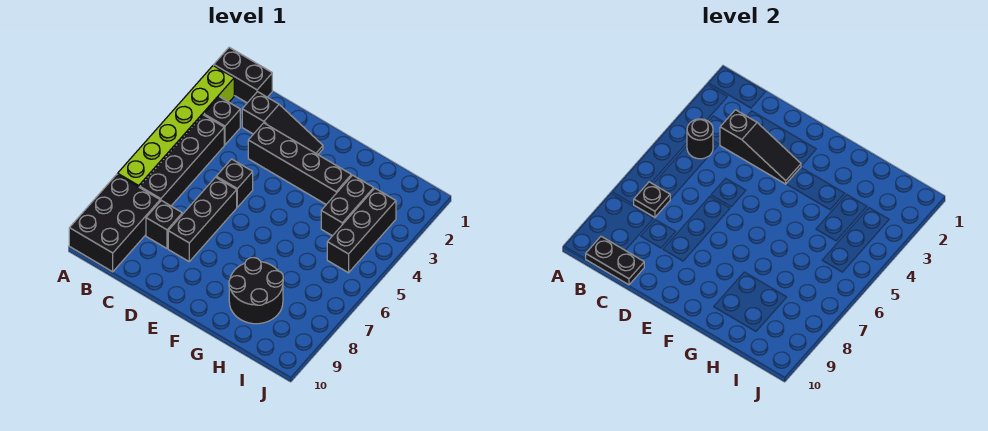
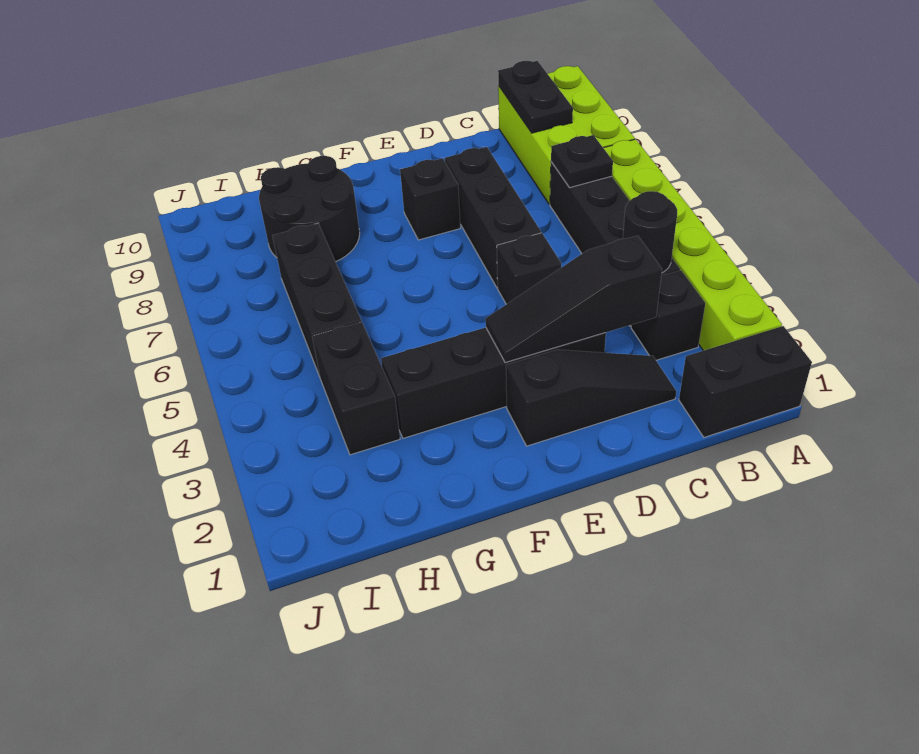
black 2x3 brick [69,174,160,272] -> lime 2x3 brick [498,66,635,204]
black 1x2 plate [586,236,644,285] -> black 1x2 plate turned to [498,61,573,133]
black 1x3 slope [242,92,323,154] -> black 1x3 slope turned to [506,350,676,446]
black 1x1 brick [146,200,182,248] -> black 1x1 brick moved to [400,158,460,240]
black 1x3 brick [327,188,396,273] -> black 1x3 brick moved to [272,223,362,376]

